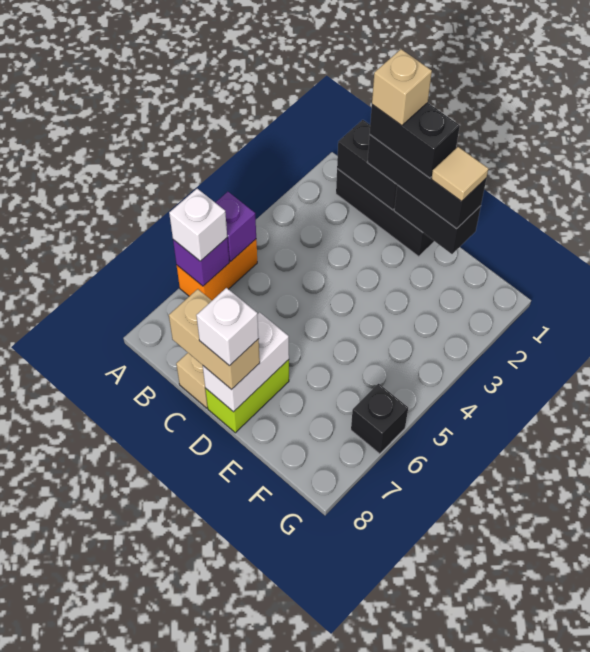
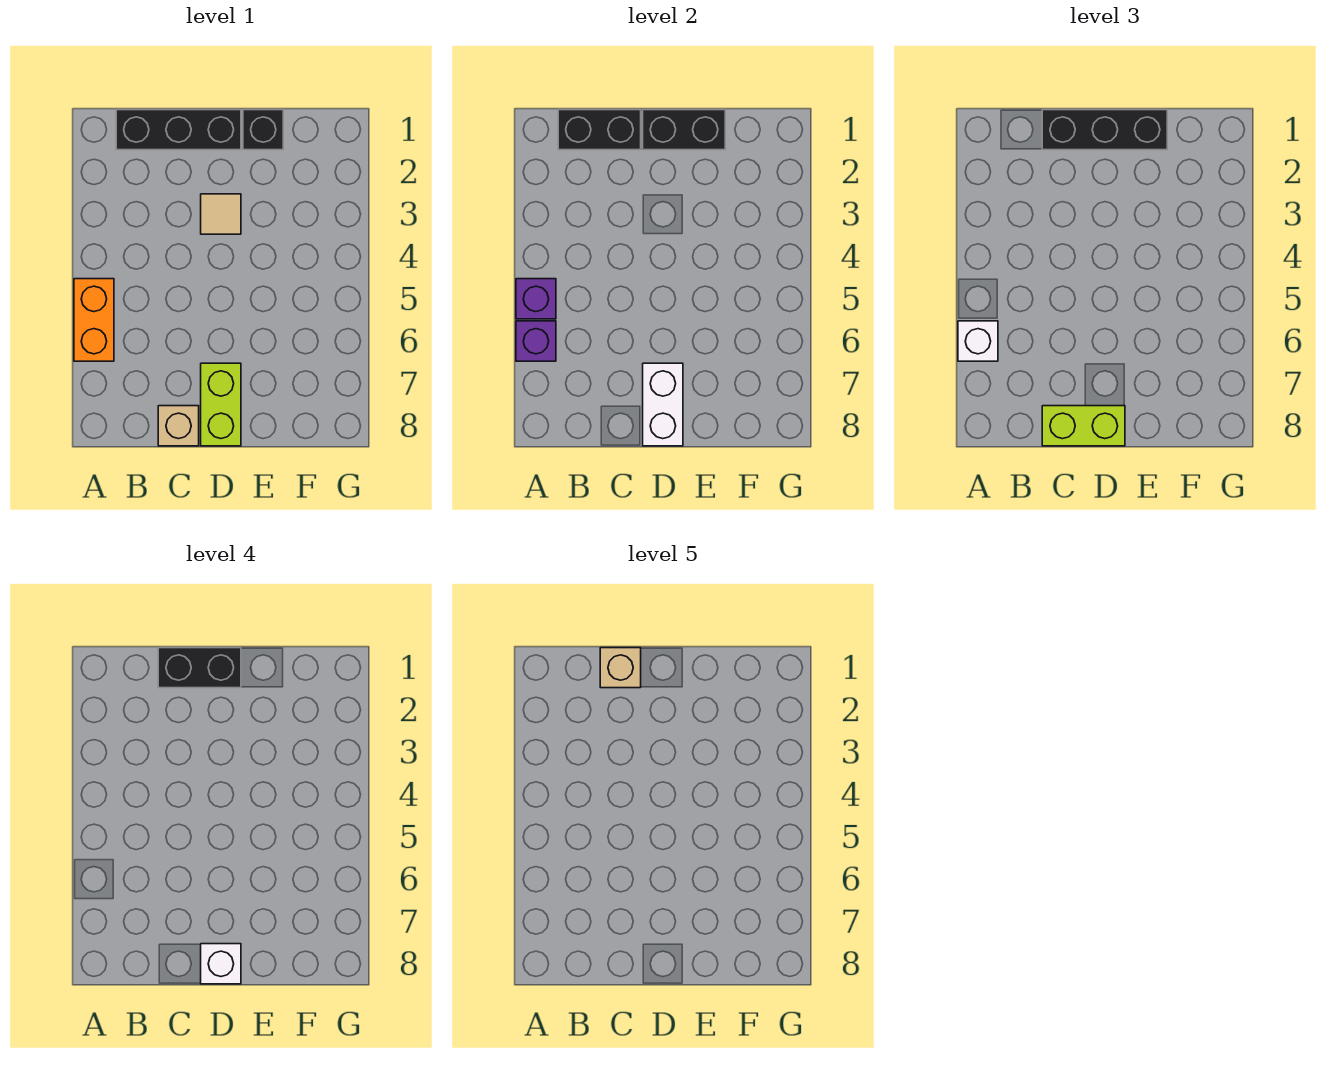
tan 1x2 brick [169,289,260,390] -> lime 1x2 brick [1042,406,1125,446]
tan 1x1 tile [431,147,488,201] -> tan 1x1 tile moved to [201,194,241,234]
black 1x1 brick [351,384,408,454] -> black 1x1 brick moved to [243,110,283,150]

